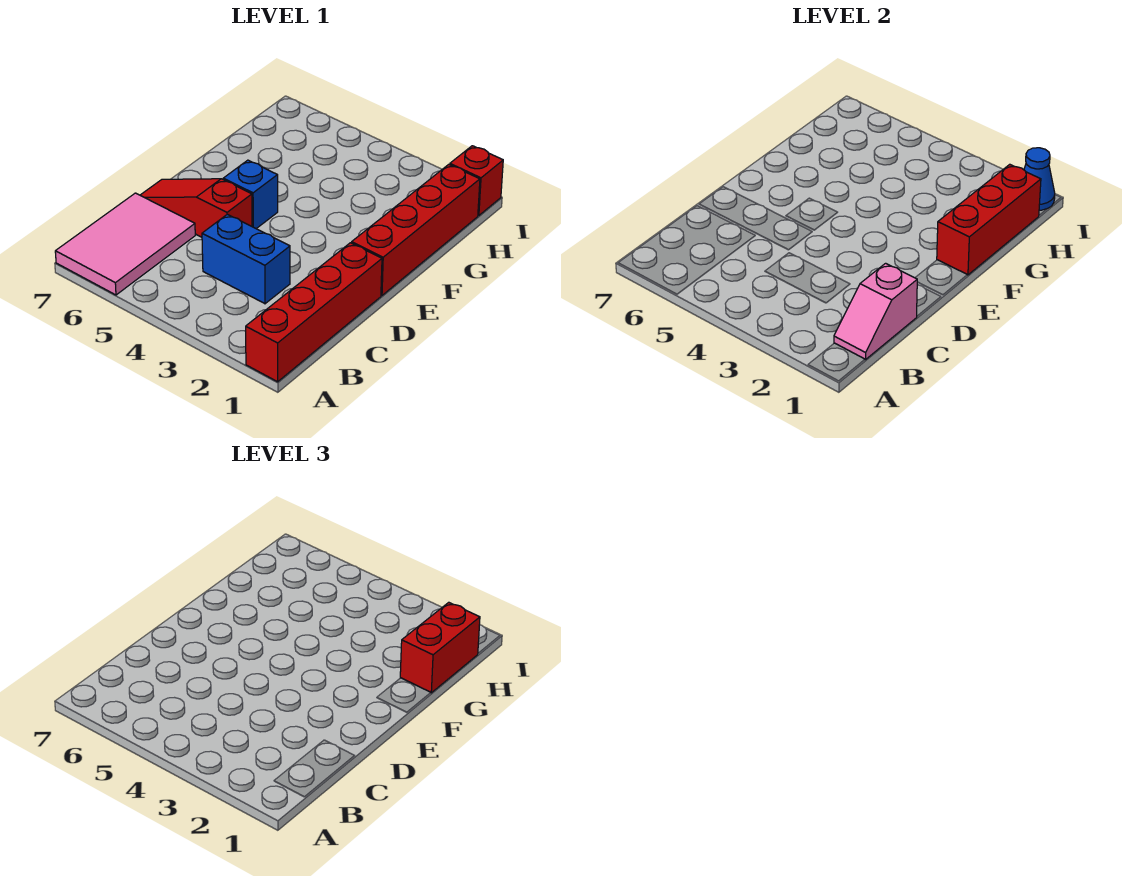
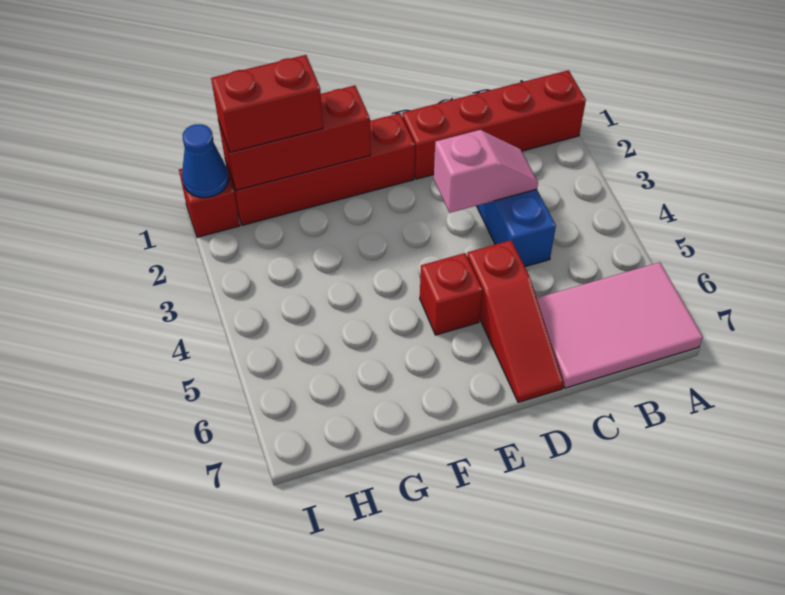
pink 1x2 slope [834,263,917,360] -> pink 1x2 slope moved to [434,130,538,213]
blue 1x1 brick [223,160,278,229] -> red 1x1 brick [420,253,482,335]

